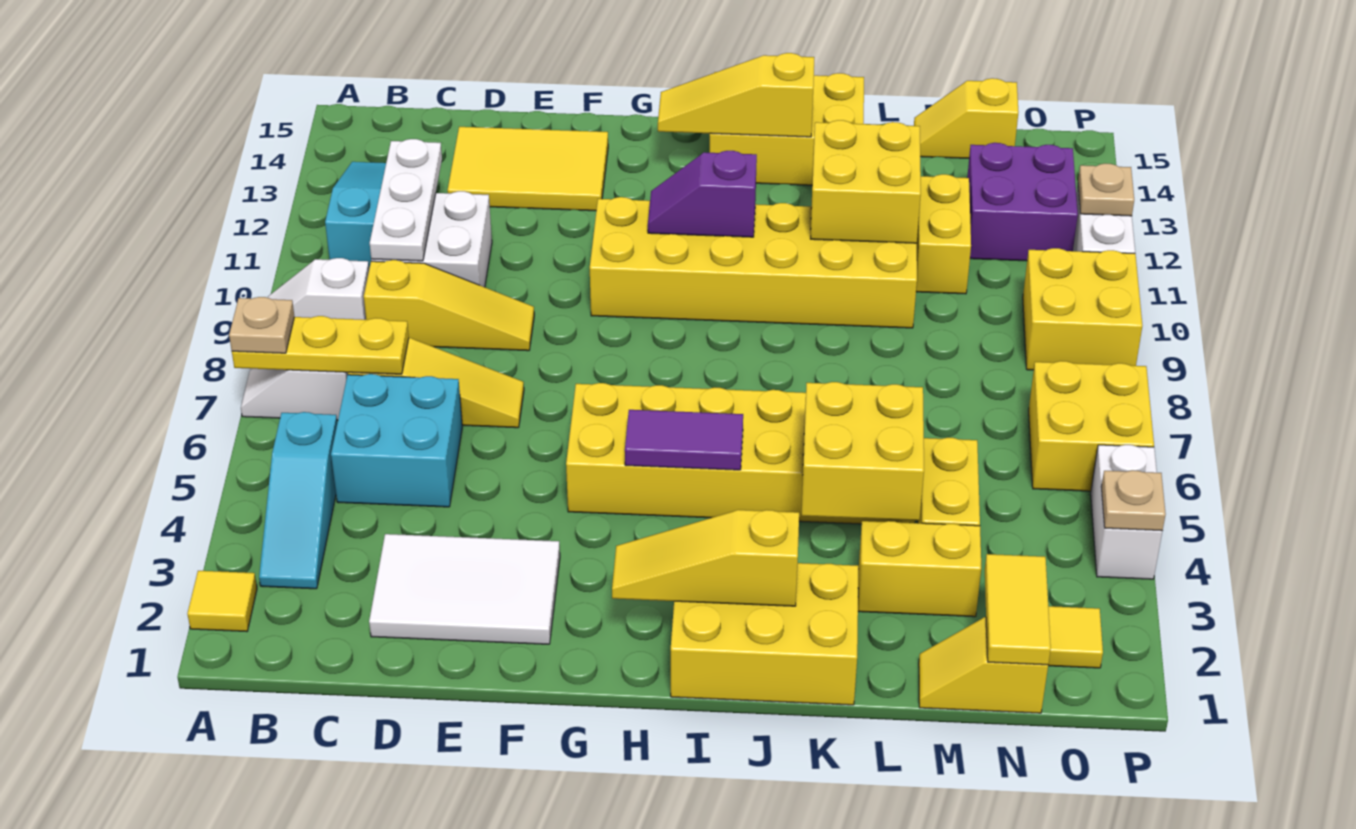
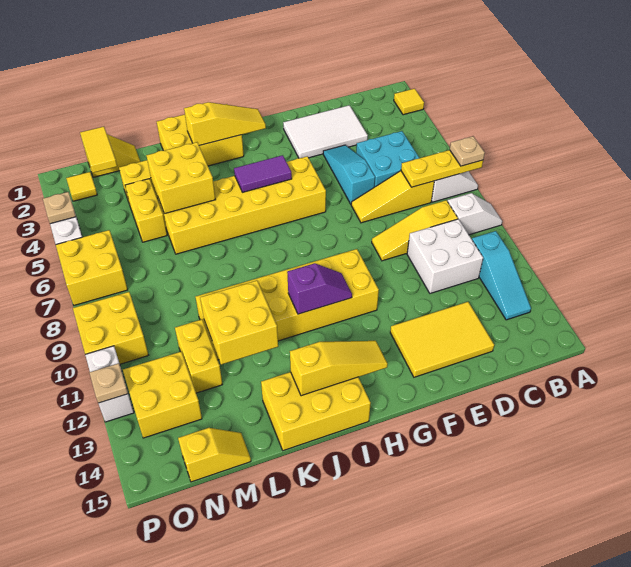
cyan 1x3 slope [259,412,337,589] -> cyan 1x3 slope moved to [323,145,375,204]
white 1x3 plate [370,139,442,261] -> none
purple 2x2 brick [967,143,1078,261] -> yellow 2x2 brick [123,352,202,438]

